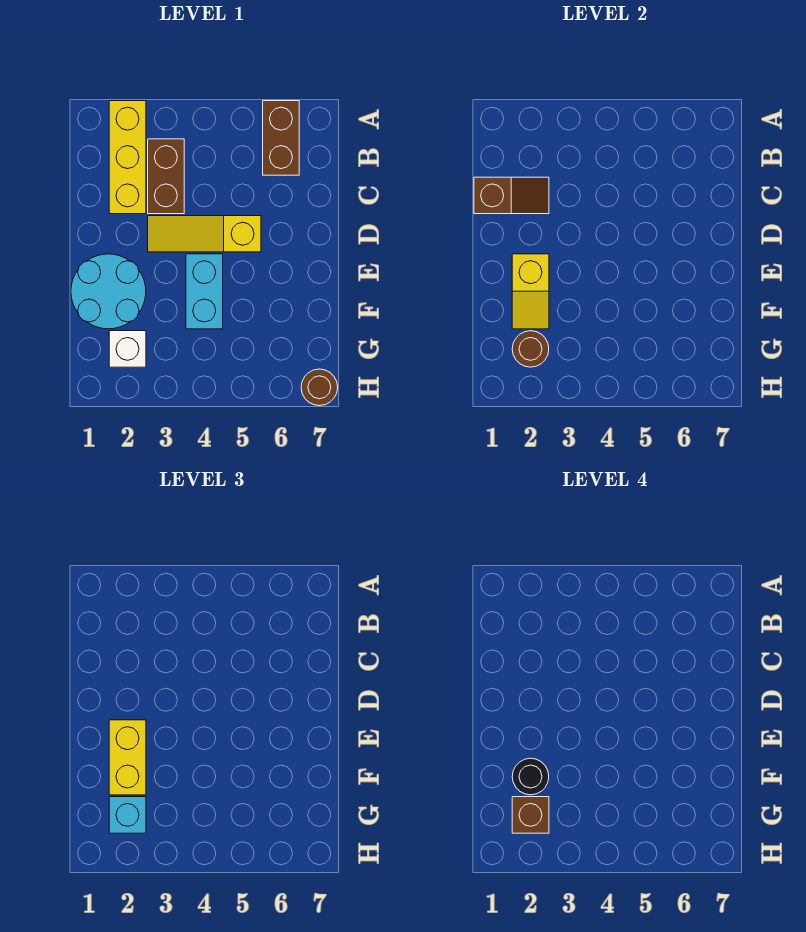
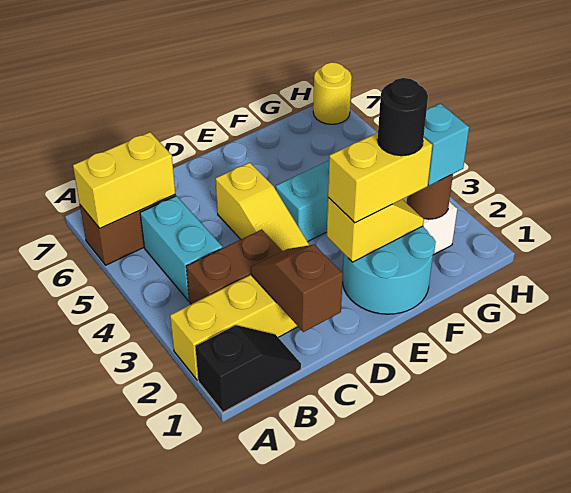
none -> black 1x2 slope [195,325,301,412]
none -> yellow 1x2 brick [73,132,175,228]
none -> cyan 1x2 brick [140,196,223,301]
brown 1x1 brick [512,797,549,833] -> none
brown 1x1 round brick [301,369,338,406] -> yellow 1x1 round brick [313,62,352,124]

